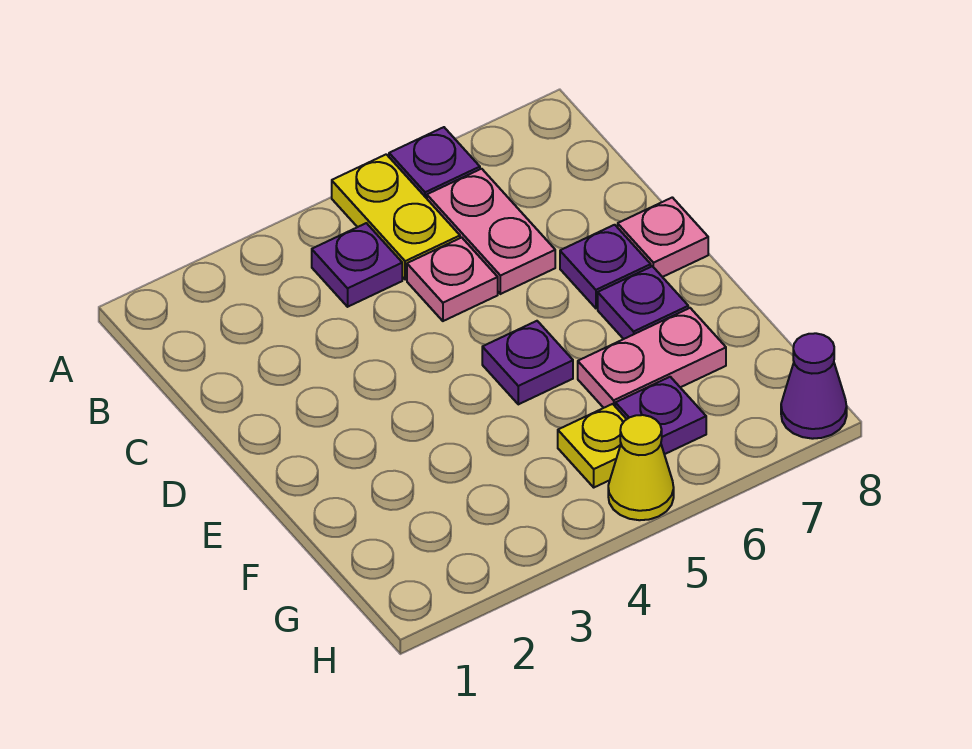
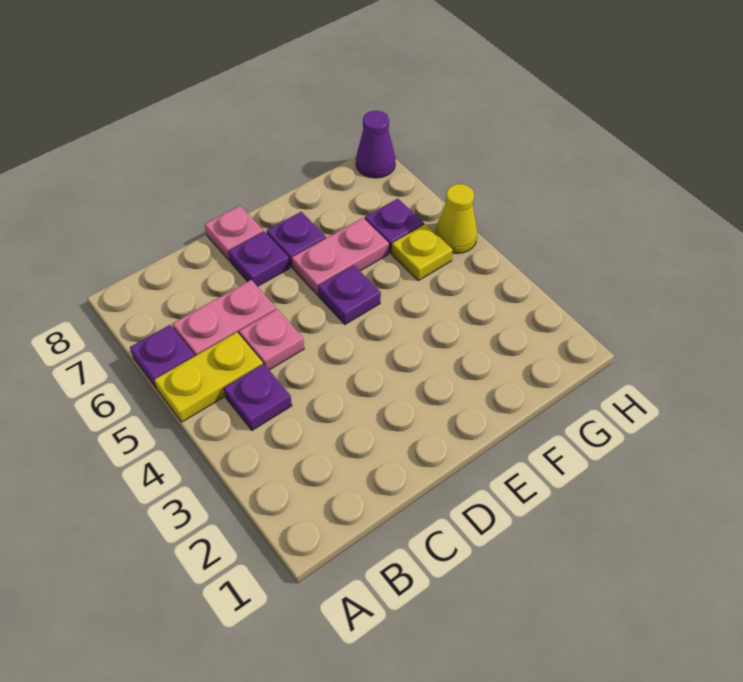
pink 1x2 plate [578,308,726,408] -> pink 1x2 plate turned to [292,218,389,295]

